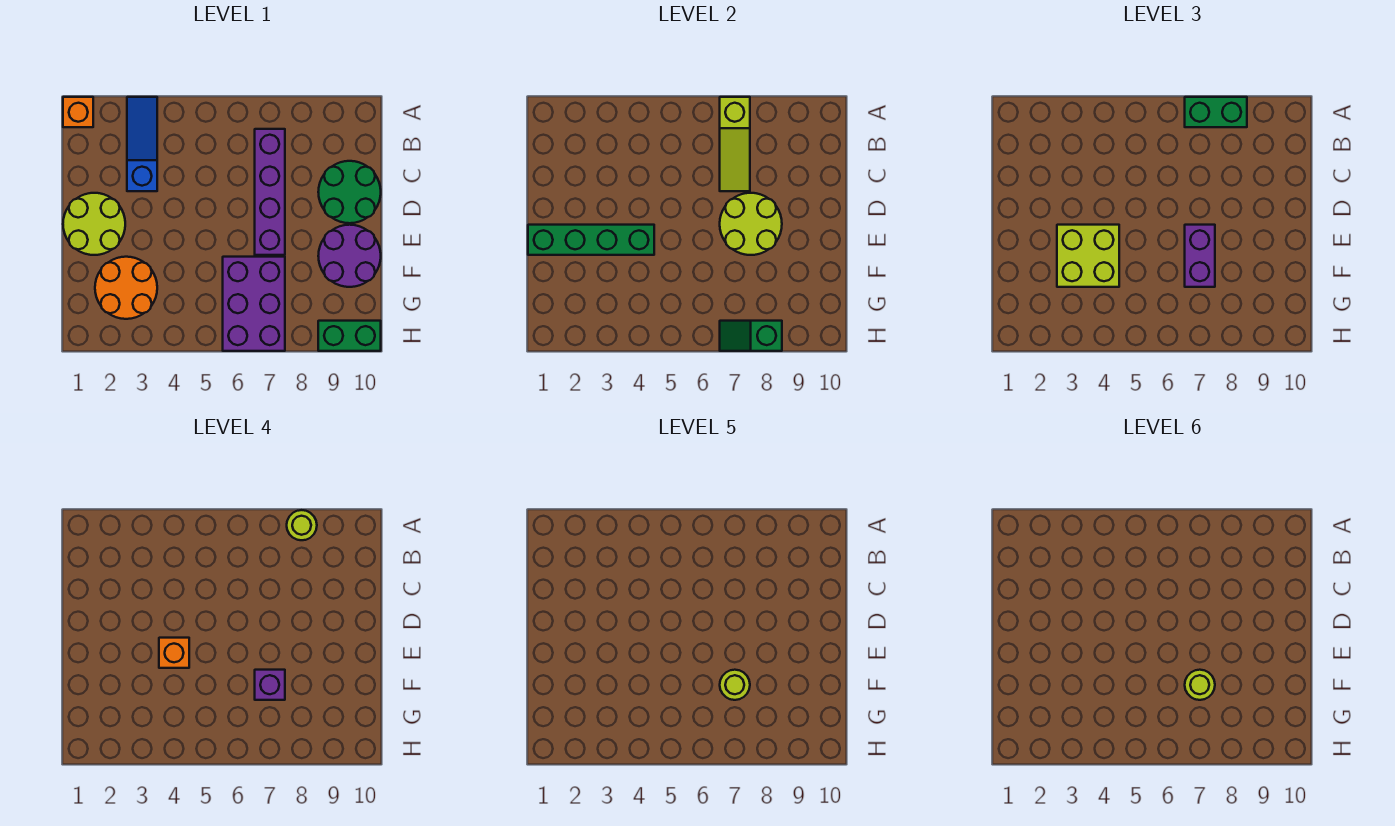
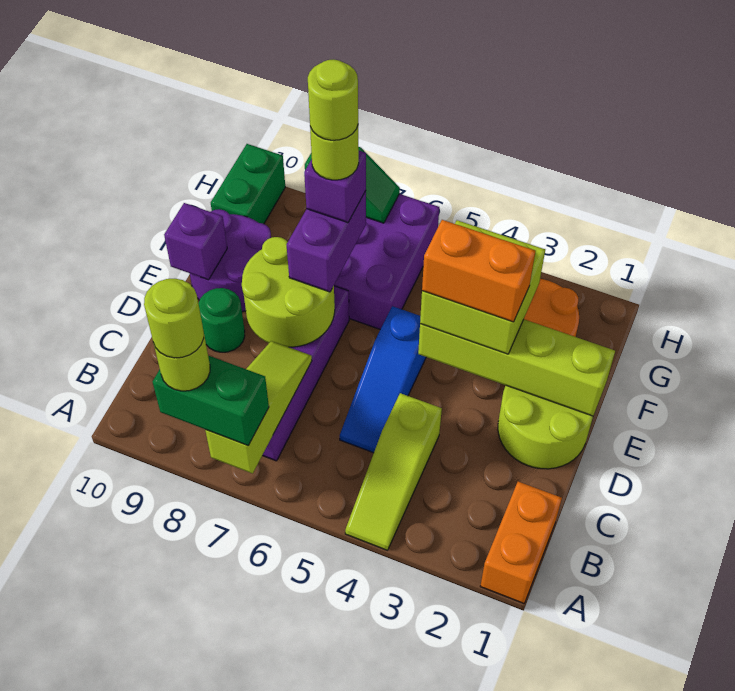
orange 1x1 brick [63,97,93,127] -> orange 1x2 brick [480,482,562,603]
blue 1x3 slope [127,97,157,191] -> blue 1x3 slope moved to [340,306,426,453]
none -> lime 1x3 slope [345,393,442,550]
none -> lime 1x1 round brick [144,279,204,358]
green 2x2 round brick [318,161,381,223] -> green 1x1 round brick [198,288,245,352]
green 1x4 brick [528,225,654,255] -> lime 1x4 brick [418,319,615,416]
orange 1x1 brick [159,638,189,668] -> orange 1x2 brick [422,220,535,322]
none -> purple 1x1 brick [164,203,227,280]
green 1x2 brick [318,321,381,351] -> green 1x2 brick turned to [211,144,285,224]

